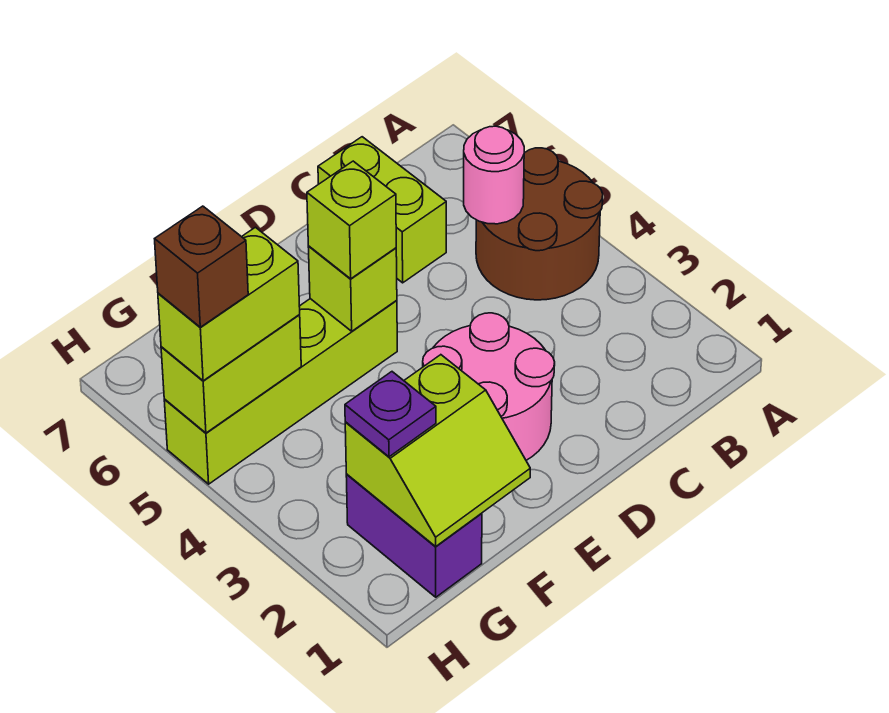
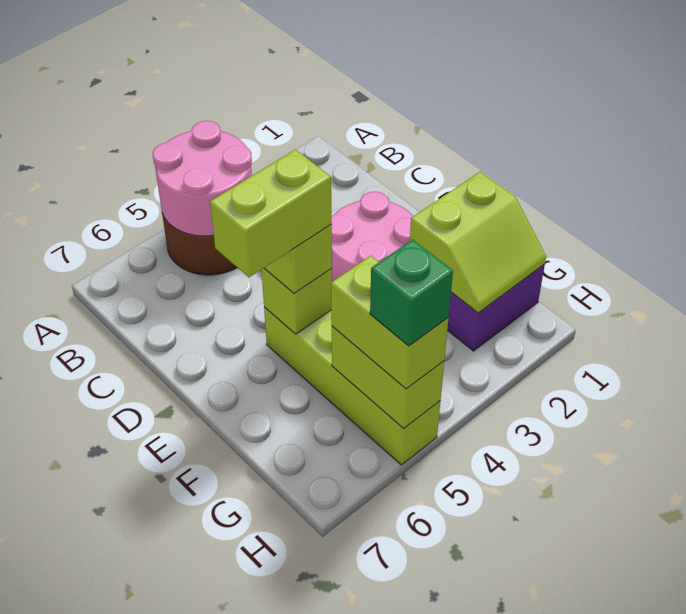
pink 1x1 round brick [464,126,524,224] -> pink 2x2 round brick [153,121,252,236]
lime 1x2 brick [318,137,446,283] -> lime 1x2 brick moved to [210,150,332,277]
lime 2x2 slope [345,355,530,546] -> lime 2x2 slope turned to [410,172,546,313]
purple 1x1 plate [345,372,436,457] -> none
brown 1x1 brick [155,206,248,327] -> green 1x1 brick [370,240,453,346]

